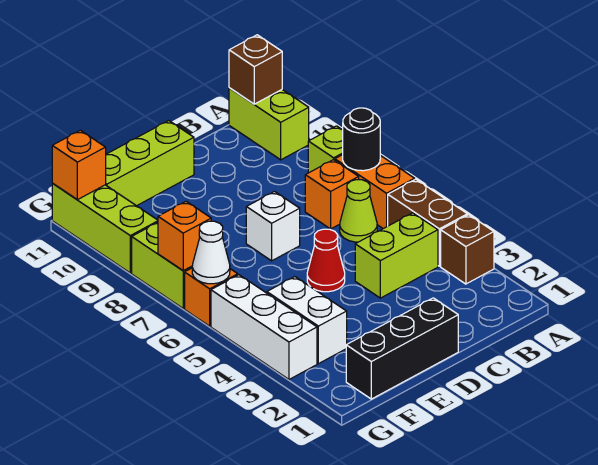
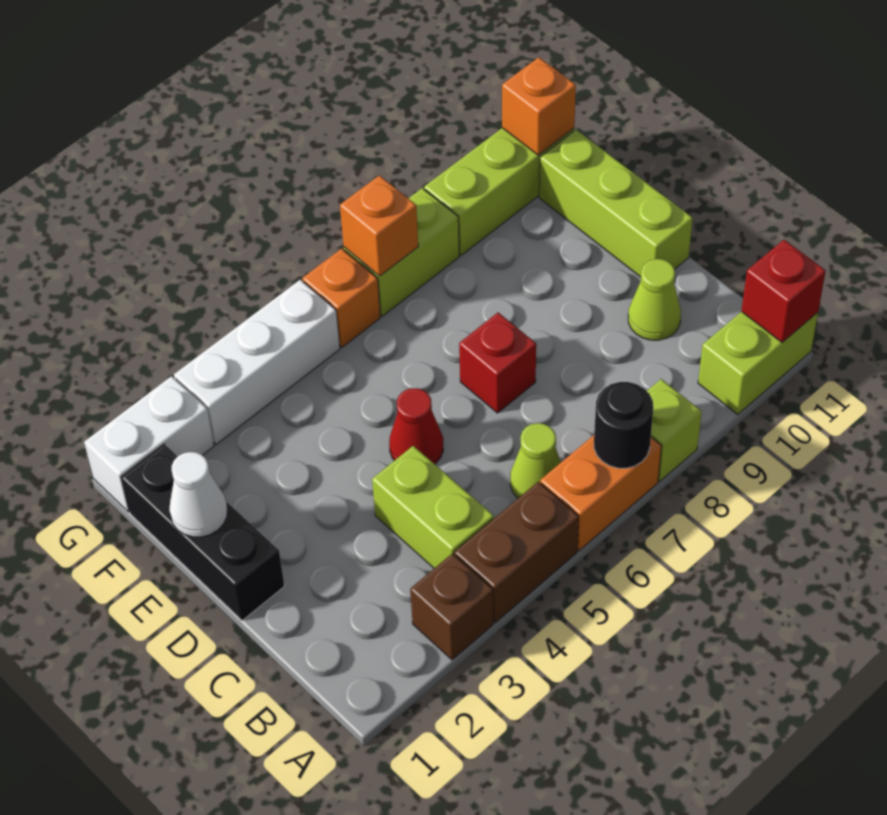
brown 1x1 brick [229,35,282,104] -> red 1x1 brick [741,240,826,342]
orange 1x1 brick [305,160,359,229] -> none
none -> lime 1x1 cone [628,259,681,340]
white 1x1 brick [246,192,300,261] -> red 1x1 brick [459,313,536,413]
white 1x2 brick [267,277,347,364] -> white 1x2 brick moved to [84,376,214,512]
white 1x1 cone [192,221,230,284] -> white 1x1 cone moved to [169,452,228,537]

